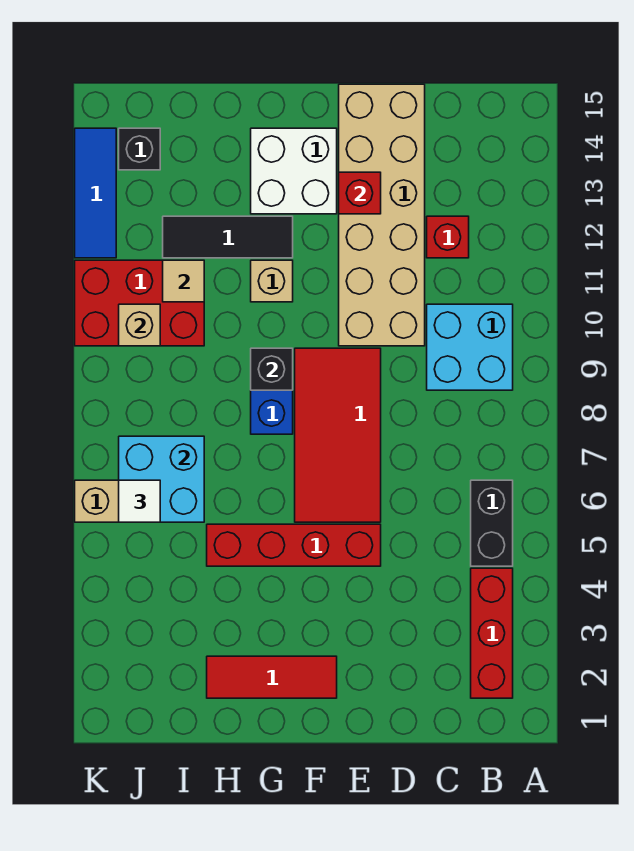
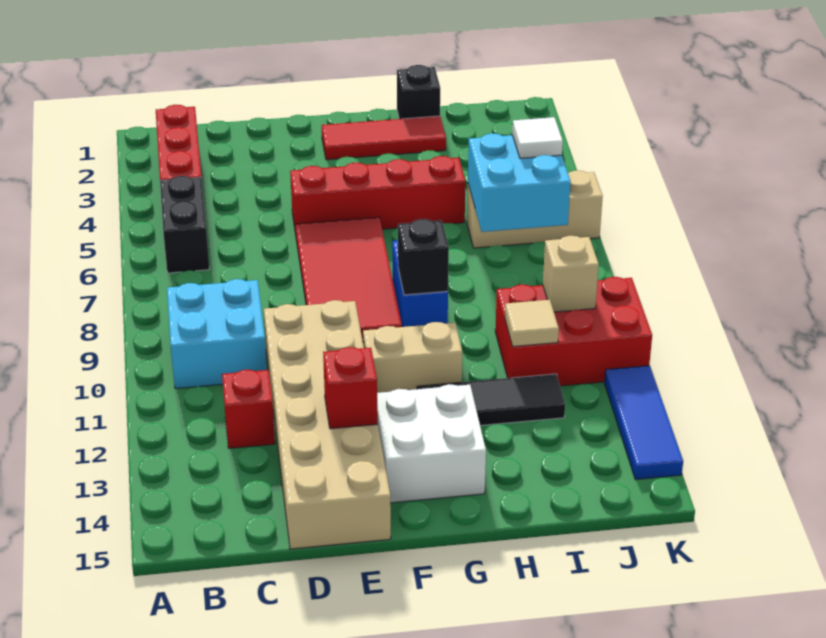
tan 1x1 brick [251,260,293,302] -> tan 1x2 brick [363,322,462,393]
black 1x1 brick [119,128,160,170] -> black 1x1 brick moved to [397,65,440,119]

